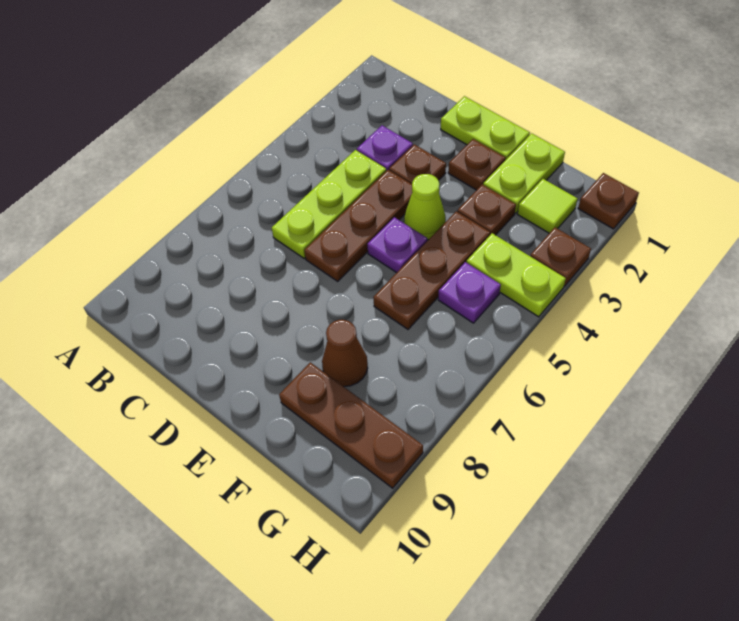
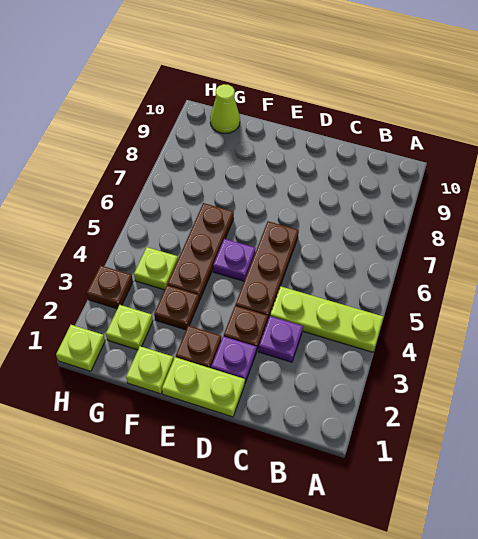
lime 1x3 plate [272,150,386,258] -> lime 1x3 plate turned to [270,286,383,352]
lime 1x1 cone [404,174,446,240] -> lime 1x1 cone moved to [210,84,240,133]
lime 1x2 plate [483,133,565,213] -> lime 1x1 plate [126,346,174,394]
brown 1x1 cone [322,320,368,387] -> none
brown 1x3 plate [279,362,423,488] -> none
lime 1x1 tile [518,179,578,233] -> lime 1x1 plate [106,305,153,350]
lime 1x2 plate [466,233,566,317] -> lime 1x1 plate [134,247,178,290]
purple 1x1 plate [438,262,501,323] -> purple 1x1 plate moved to [211,336,257,383]
brown 1x1 plate [578,173,639,229] -> lime 1x1 plate [56,325,105,371]

